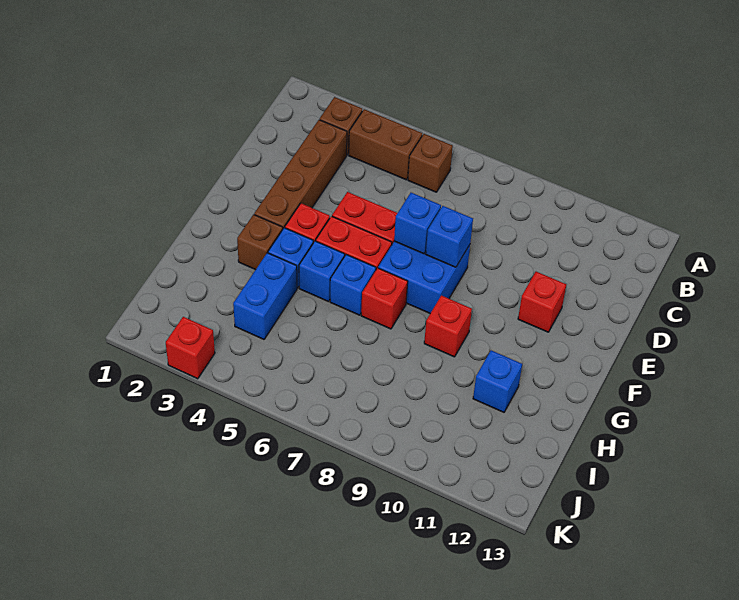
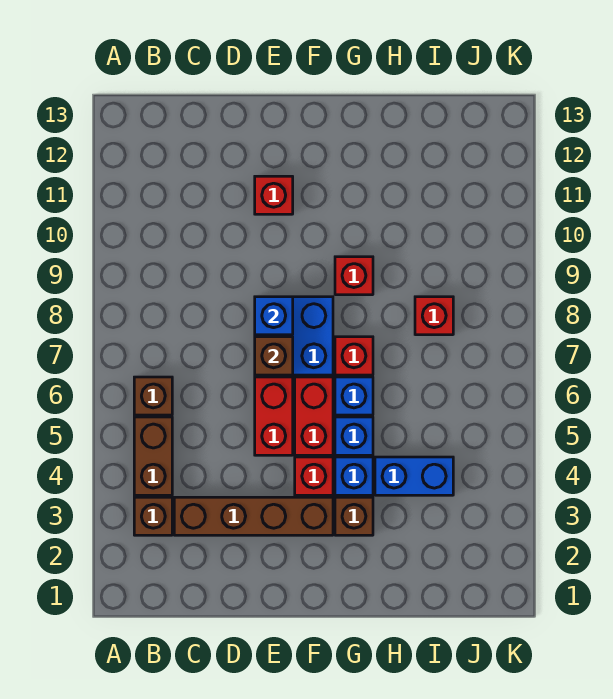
blue 1x1 brick [394,193,441,254] -> brown 1x1 brick [255,337,293,375]
blue 1x1 brick [473,350,522,412] -> none
red 1x1 brick [166,317,215,379] -> red 1x1 brick moved to [415,297,453,335]

